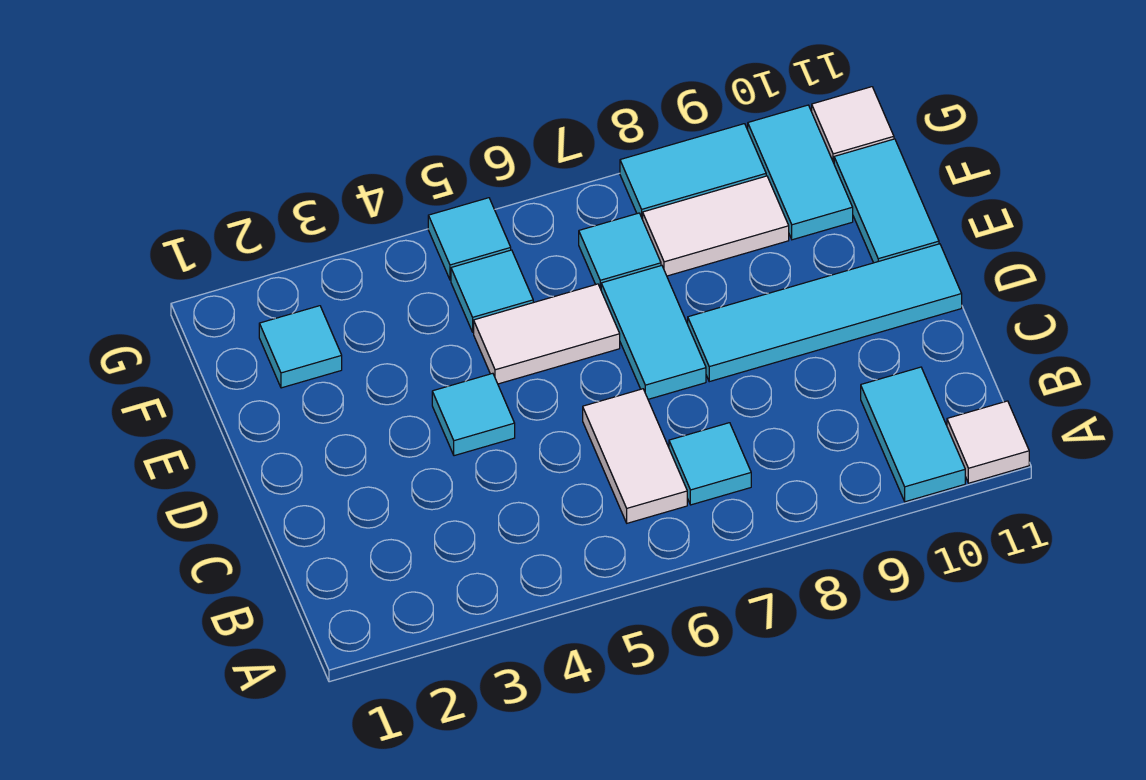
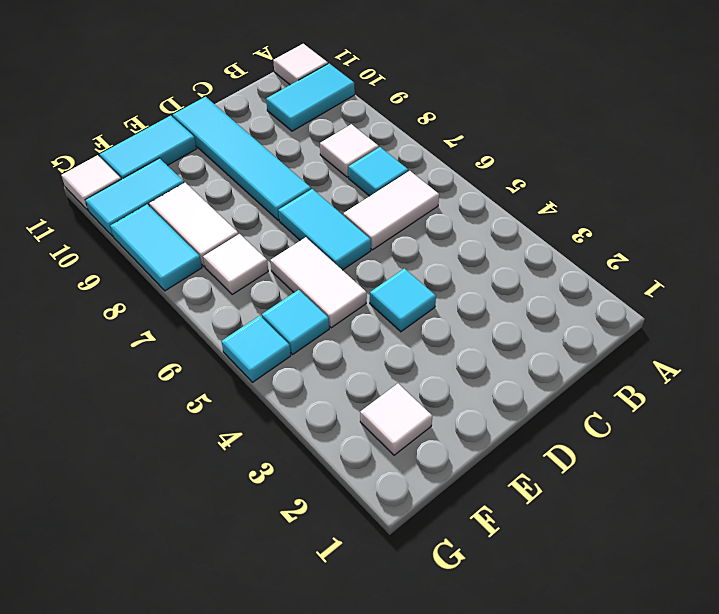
none -> white 1x1 tile [320,124,379,177]
cyan 1x2 tile [601,265,706,399] -> cyan 1x2 tile turned to [278,189,371,270]
cyan 1x1 tile [259,306,342,388] -> white 1x1 tile [360,384,432,455]
cyan 1x1 tile [579,213,661,289] -> white 1x1 tile [203,234,268,295]

